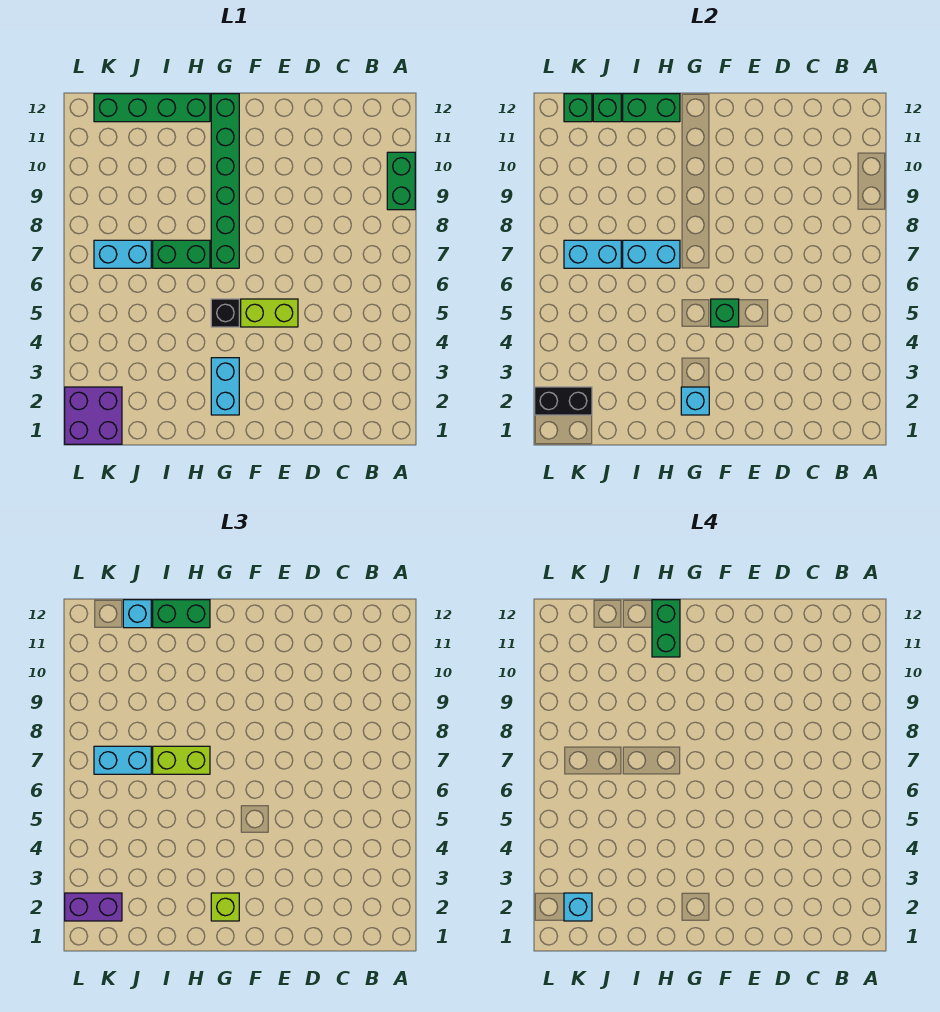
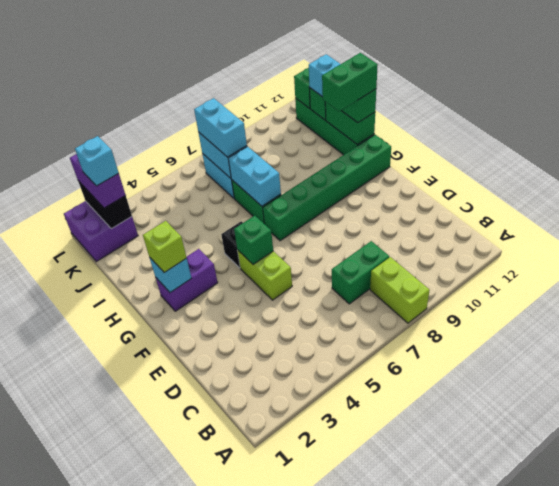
green 1x2 brick [387,152,415,210] -> green 1x2 brick moved to [332,241,389,304]
cyan 1x2 brick [211,358,239,415] -> purple 1x2 brick [155,249,218,311]
lime 1x2 brick [153,746,210,774] -> lime 1x2 brick moved to [370,257,429,323]

